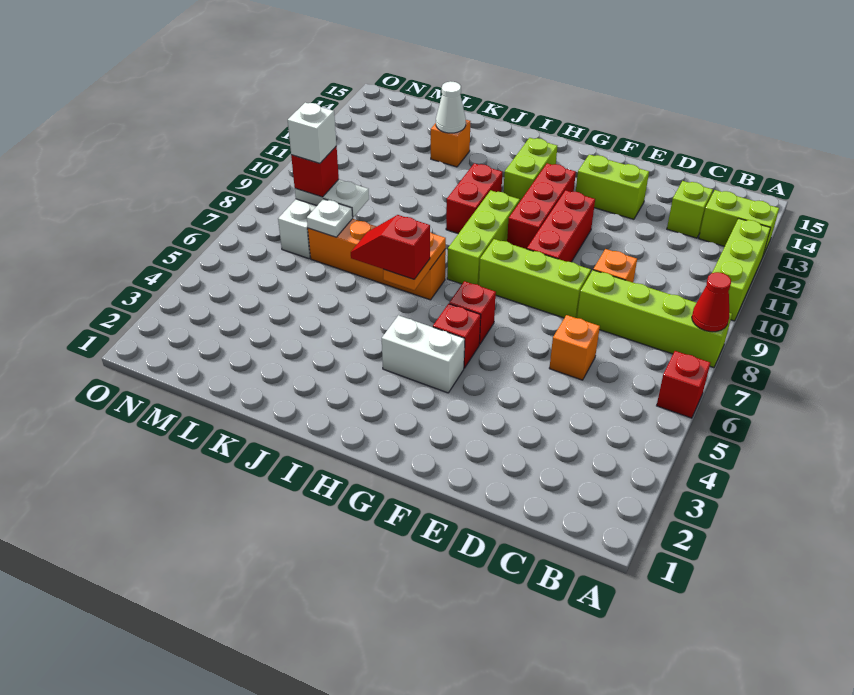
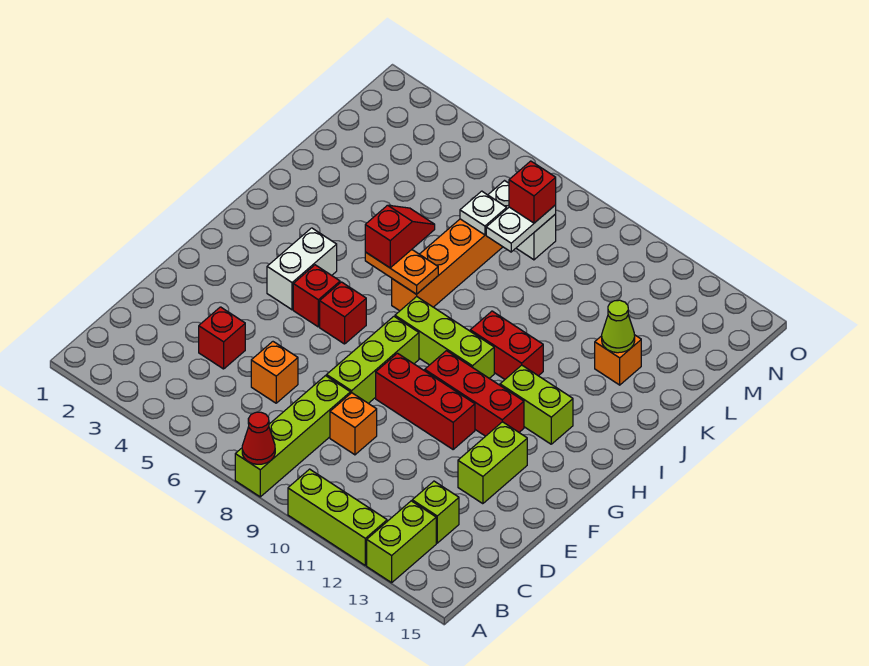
red 1x1 brick [657,351,710,418] -> red 1x1 brick moved to [199,307,245,369]
white 1x1 cone [436,81,466,133] -> lime 1x1 cone [602,300,635,353]
white 1x1 brick [288,103,336,163] -> none

